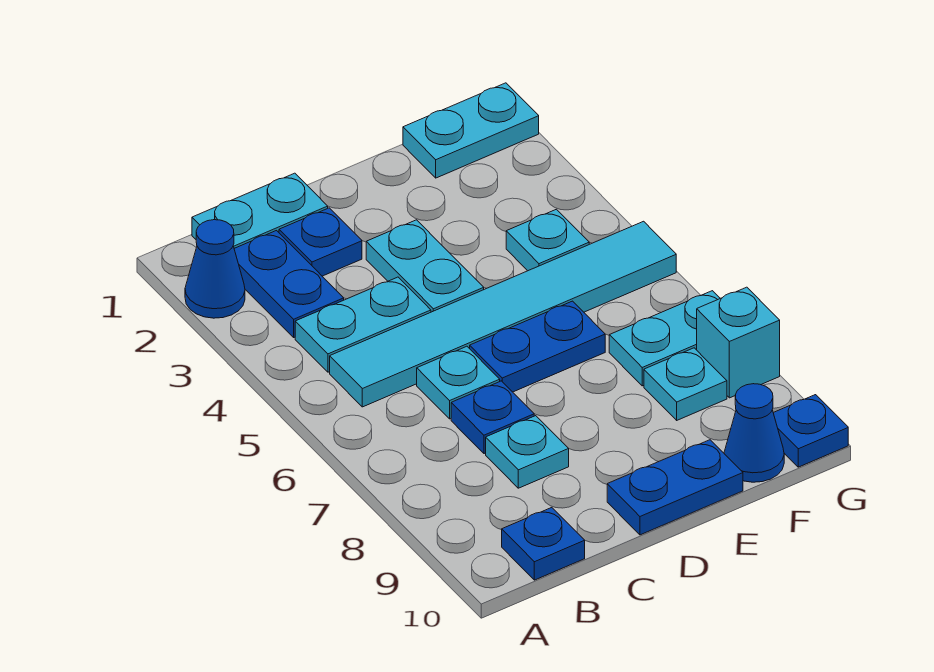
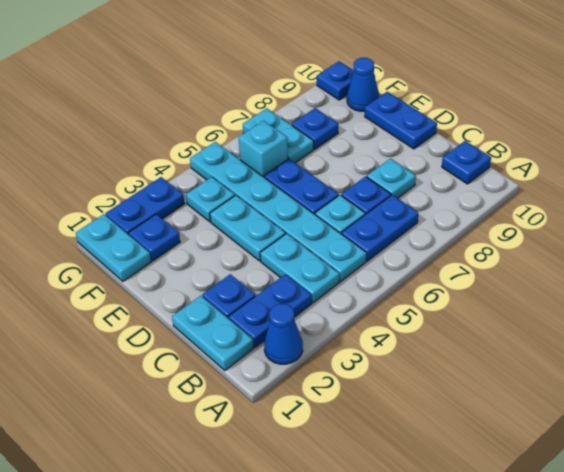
cyan 1x6 tile [330,221,676,407] -> cyan 1x6 plate [190,142,366,282]
none -> blue 1x2 plate [342,195,418,261]
cyan 1x2 plate [366,220,484,312] -> cyan 1x2 plate turned to [210,195,286,261]
none -> blue 1x1 plate [129,214,180,261]
cyan 1x1 plate [644,348,727,420] -> blue 1x1 plate [292,108,338,149]
none -> blue 1x2 plate [105,177,185,235]
cyan 1x1 brick [697,287,780,398] -> cyan 1x1 brick moved to [238,121,288,177]

